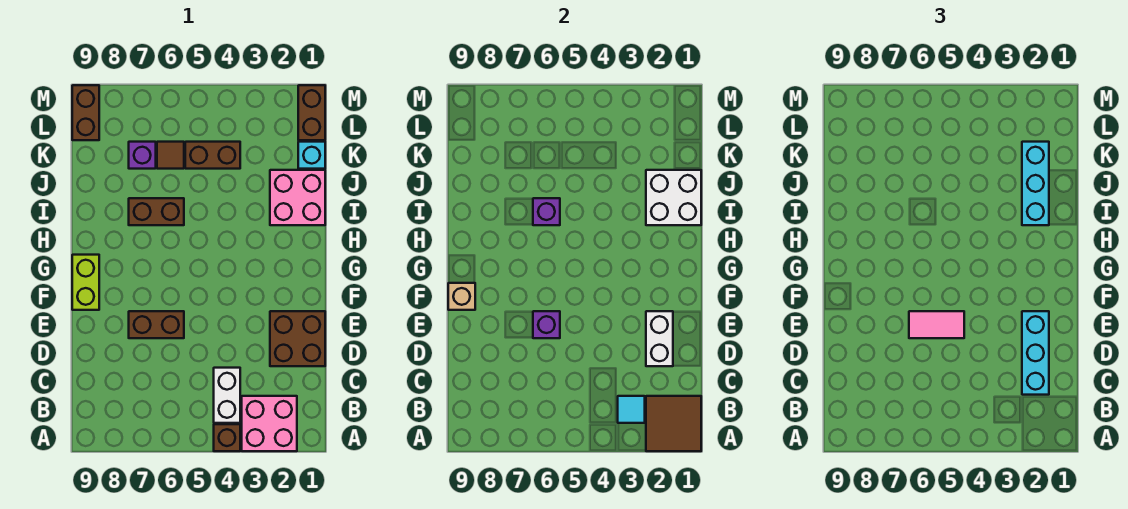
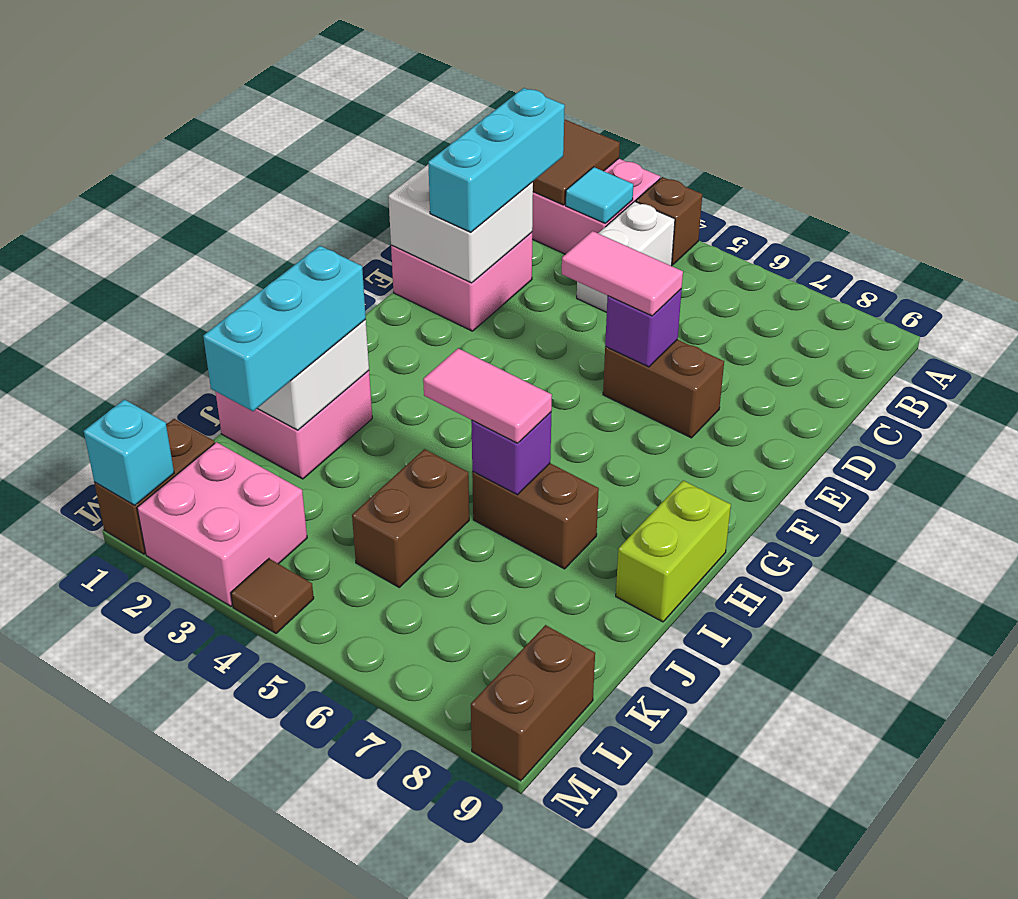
brown 2x2 brick [270,311,325,366] -> pink 2x2 brick [391,232,532,331]
white 1x2 brick [646,311,673,366] -> white 2x2 brick [388,165,533,283]
lime 1x2 brick [72,255,99,310] -> lime 1x2 brick moved to [616,481,731,622]
tan 1x1 brick [448,283,475,310] -> none
none -> pink 1x2 tile [423,348,552,443]
cyan 1x1 brick [298,142,325,169] -> cyan 1x1 brick moved to [84,399,174,505]
brown 1x2 brick [185,142,240,169] -> brown 1x2 brick turned to [352,449,469,587]
brown 1x1 tile [157,142,184,169] -> brown 1x1 tile moved to [231,559,314,633]
purple 1x1 brick [129,142,156,169] -> none
none -> pink 2x2 brick [137,442,307,606]

